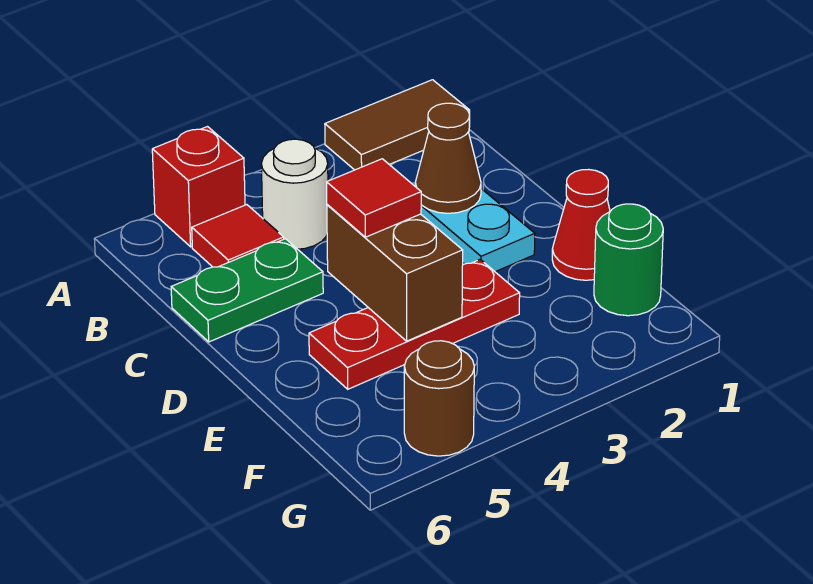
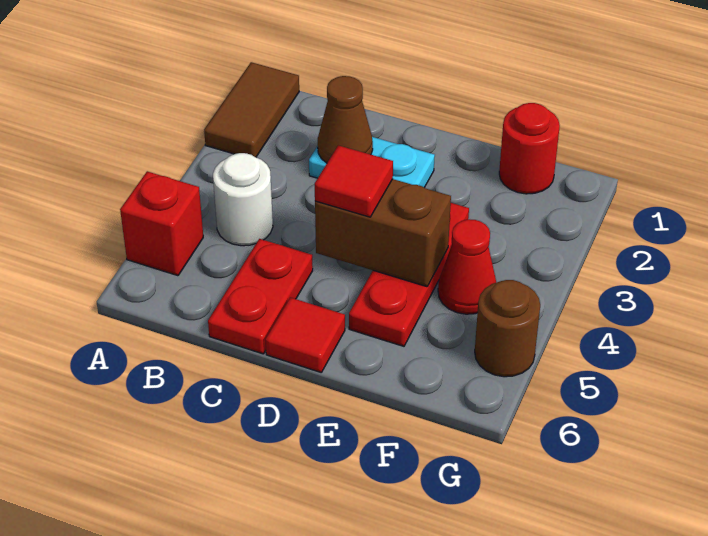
red 1x1 tile [192,205,284,267] -> red 1x1 tile moved to [265,297,345,373]
green 1x2 plate [171,239,323,342] -> red 1x2 plate [208,239,313,354]
red 1x1 cone [552,169,610,280] -> red 1x1 cone moved to [438,219,496,314]
green 1x1 round brick [594,204,663,316] -> red 1x1 round brick [499,103,560,194]

